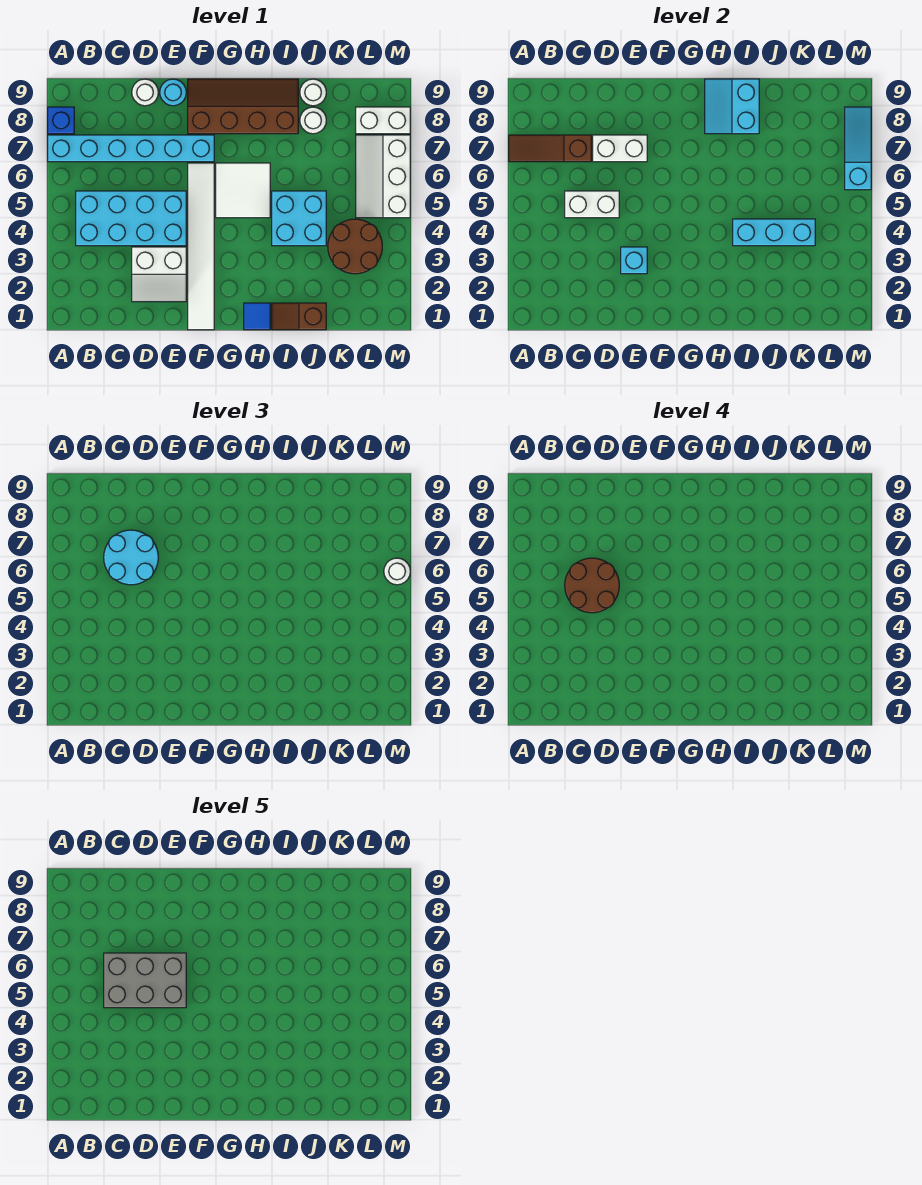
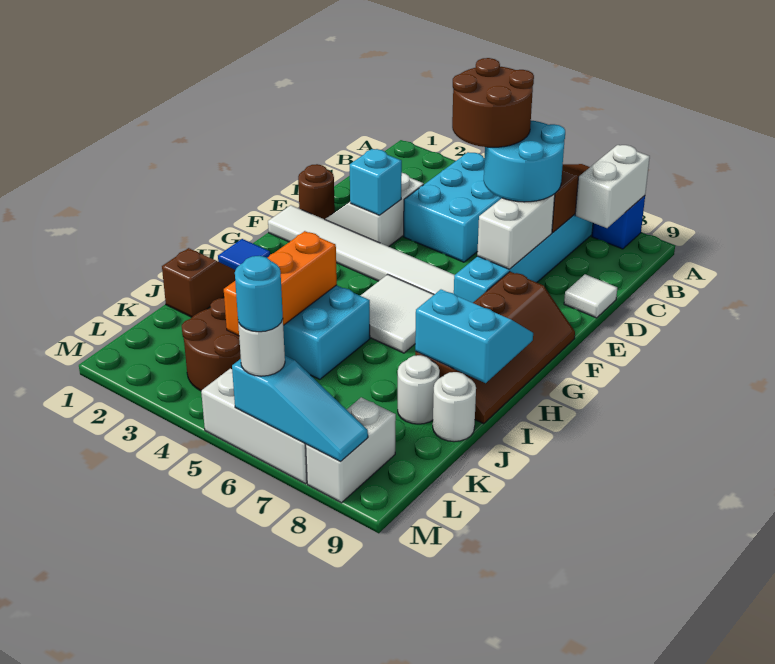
cyan 2x4 brick [76,191,186,246] -> cyan 2x3 brick [404,152,501,262]
white 1x2 brick [565,191,619,218] -> white 1x2 brick moved to [575,145,650,228]
grey 2x3 brick [104,953,186,1008] -> none
white 1x1 round brick [132,79,158,106] -> white 1x1 tile [564,274,617,318]
none -> brown 1x1 round brick [298,164,335,219]
cyan 1x1 round brick [160,79,186,106] -> cyan 1x1 round brick moved to [235,256,283,332]
cyan 1x3 brick [733,219,815,246] -> orange 1x3 brick [224,231,337,336]

